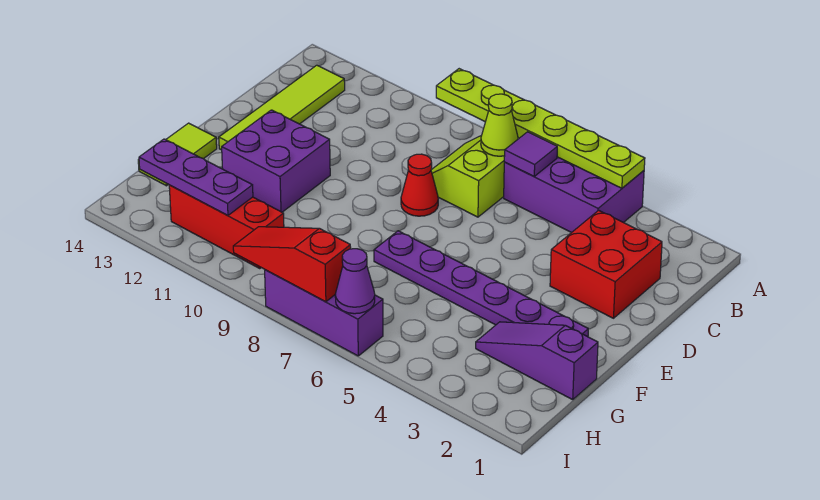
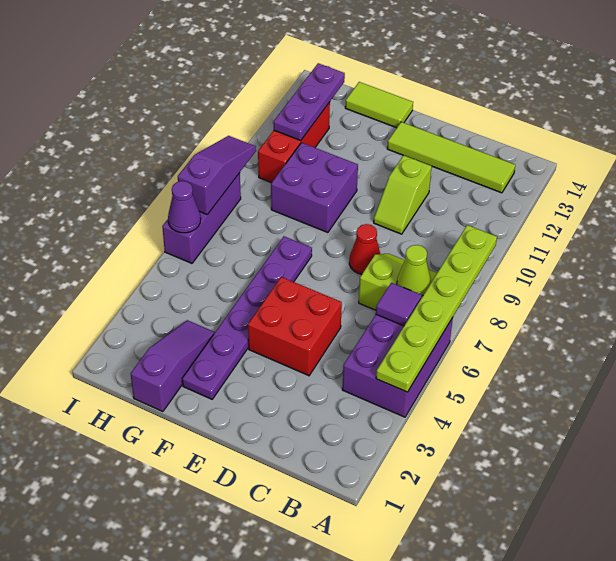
red 2x2 brick [550,210,662,318] -> red 2x2 brick moved to [248,277,342,376]
none -> lime 1x2 slope [374,155,432,234]
purple 2x2 brick [222,110,330,212] -> purple 2x2 brick moved to [271,143,358,233]
red 1x3 slope [233,227,351,302] -> purple 1x3 slope [178,136,256,215]

